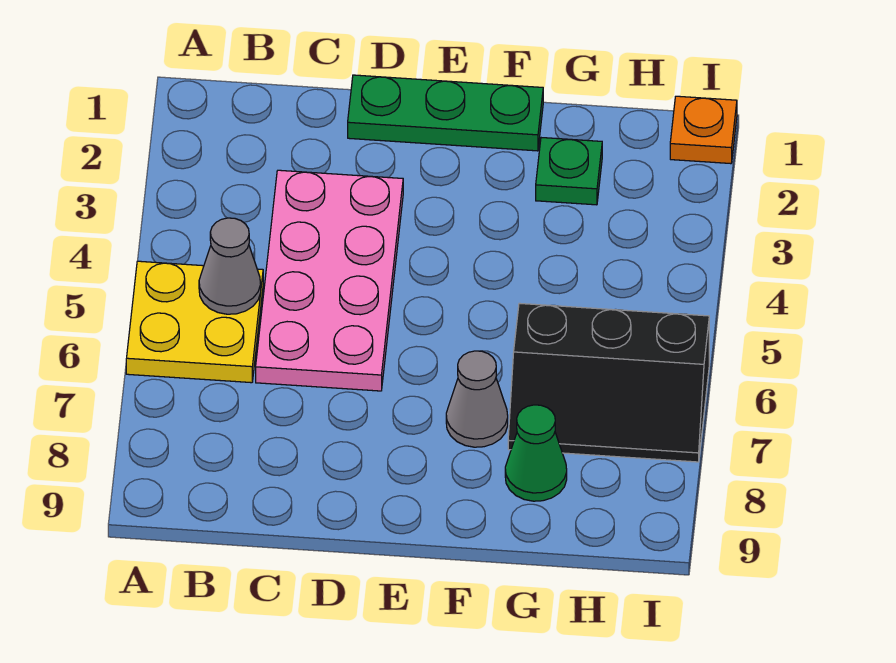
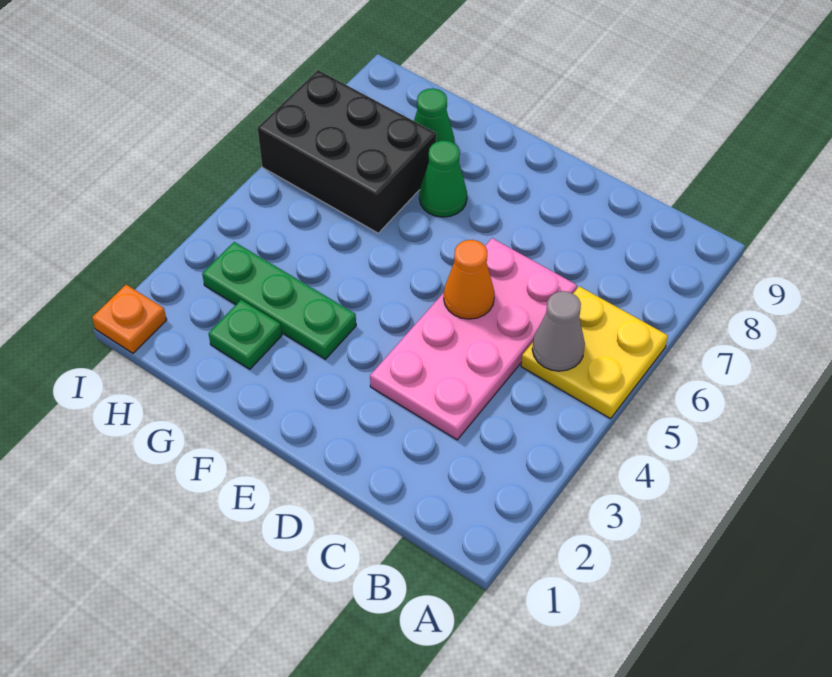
green 1x3 plate [348,75,543,151] -> green 1x3 plate moved to [202,242,356,359]
none -> orange 1x1 cone [444,240,495,319]
grey 1x1 cone [446,351,508,447] -> green 1x1 cone [419,141,467,217]
black 2x3 slope [508,303,709,462] -> black 2x3 brick [258,70,436,233]

